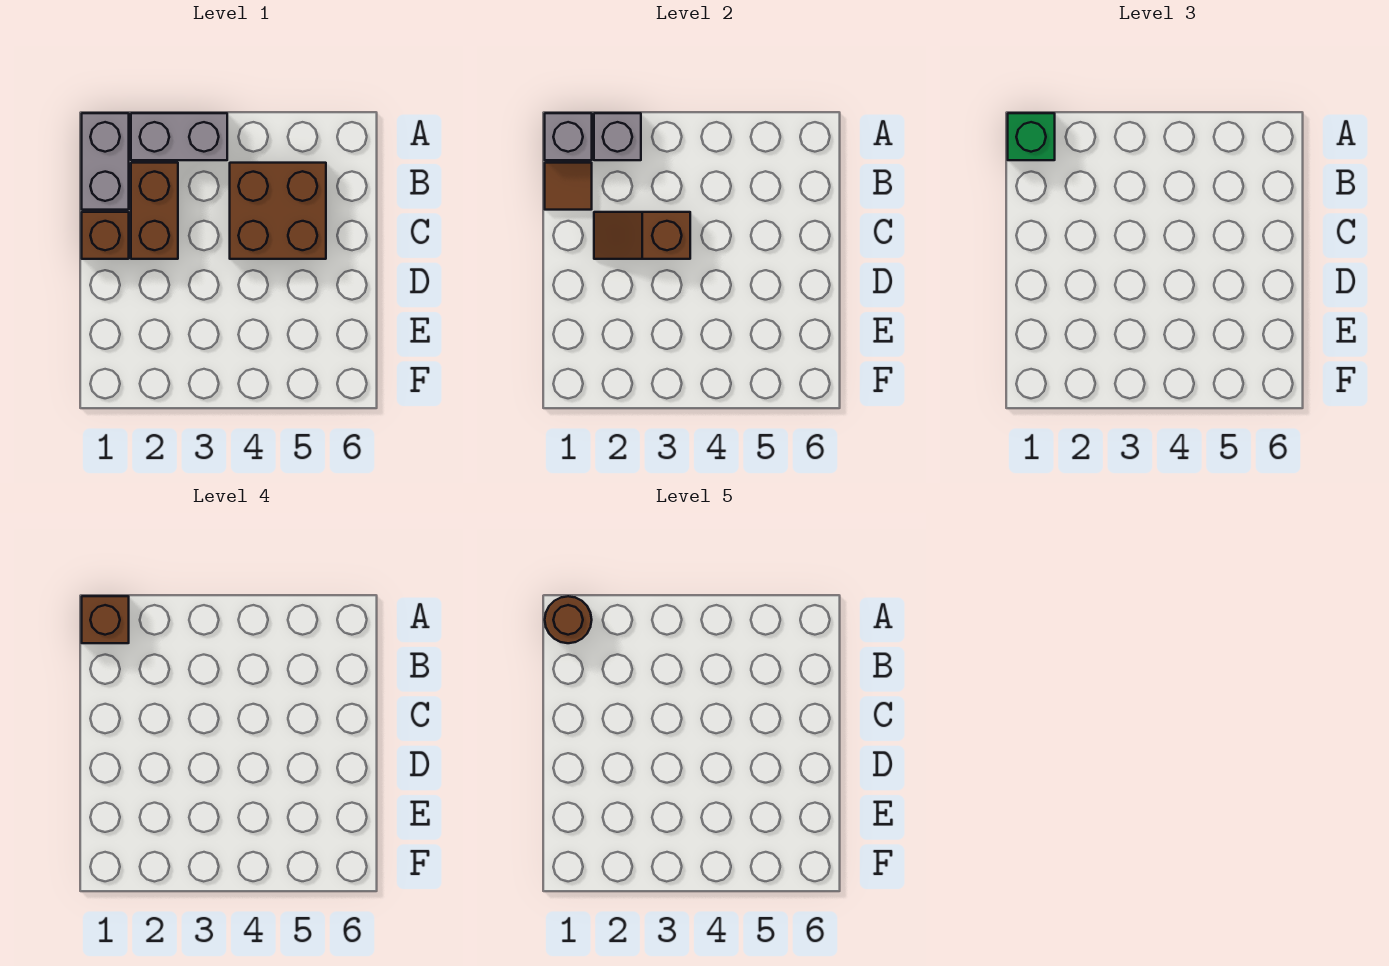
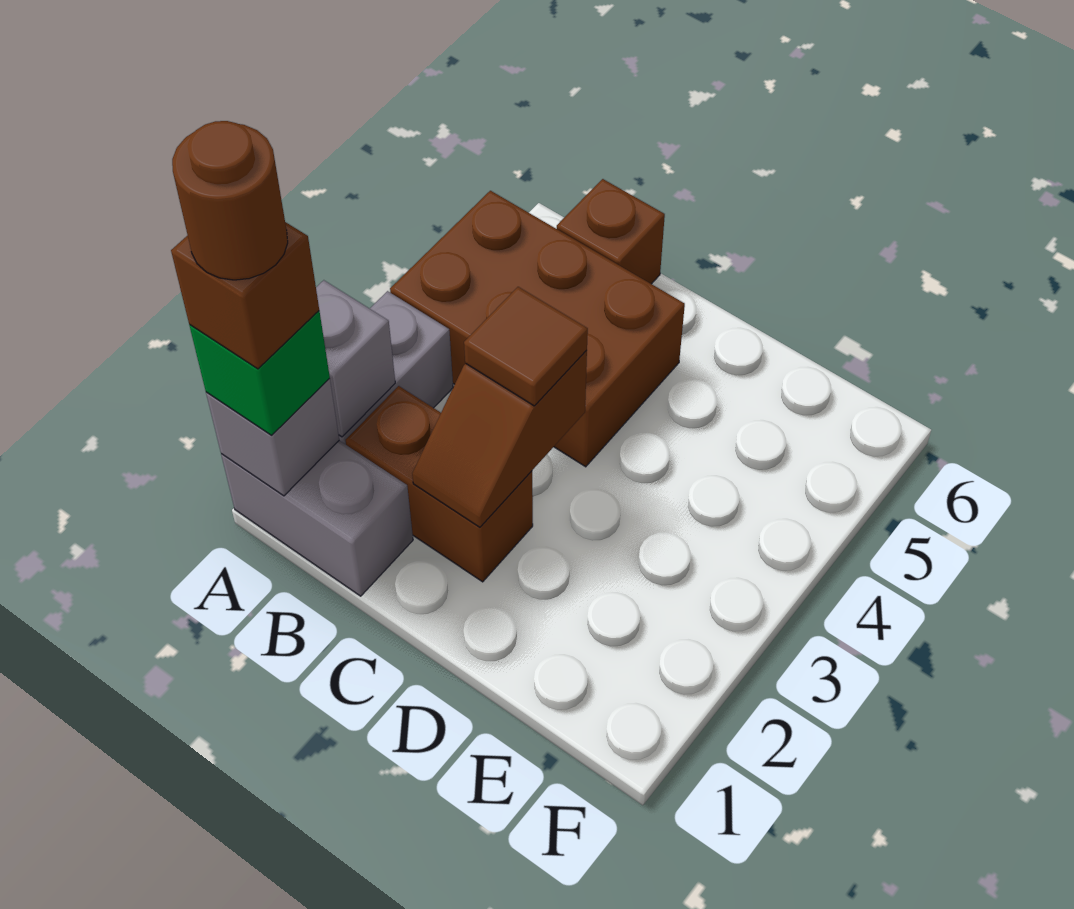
brown 1x1 tile [545,163,592,210] -> brown 1x1 tile moved to [464,287,588,406]
brown 2x2 brick [230,163,326,259] -> brown 2x3 brick [390,191,685,467]
brown 1x1 brick [82,212,129,259] -> brown 1x1 brick moved to [557,179,665,284]

